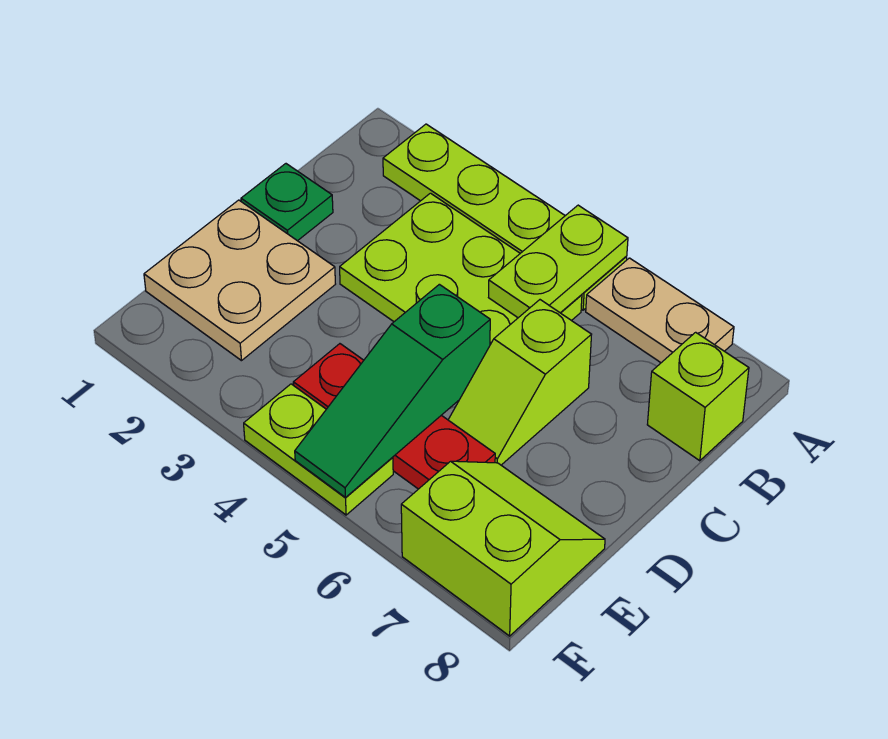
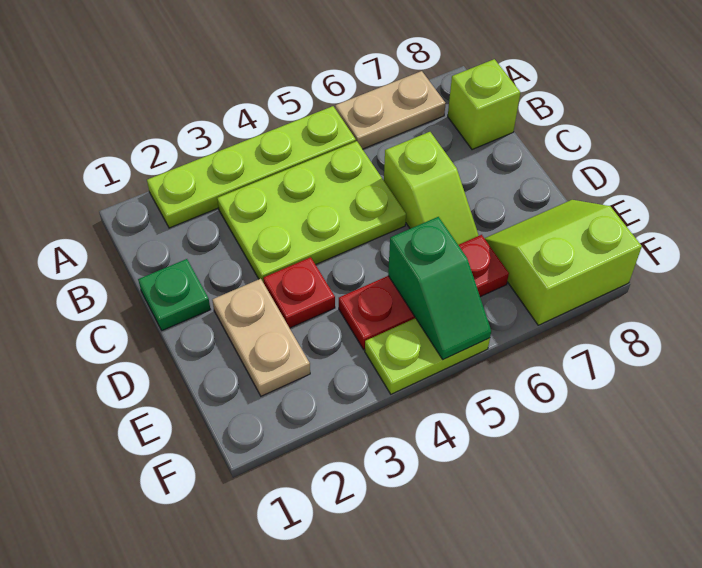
lime 1x2 plate [489,205,628,318] -> none
tan 2x2 plate [144,200,335,361] -> tan 1x2 plate [212,279,310,396]
none -> red 1x1 plate [263,257,335,328]
green 1x3 slope [295,284,490,497] -> green 1x2 slope [388,217,491,360]

